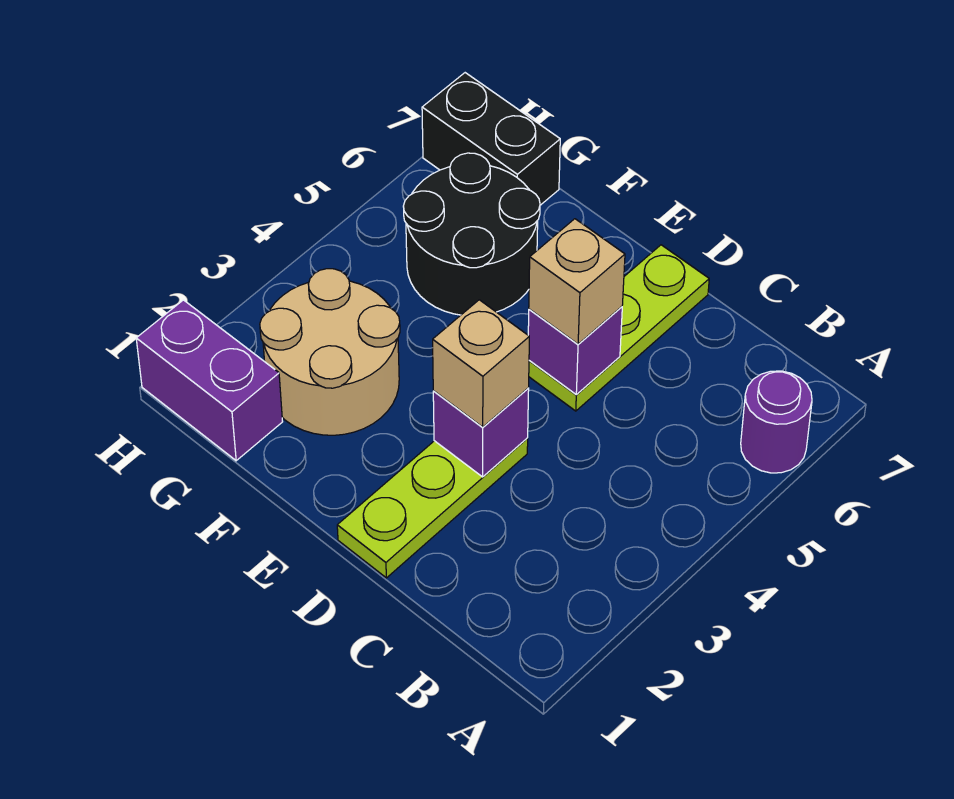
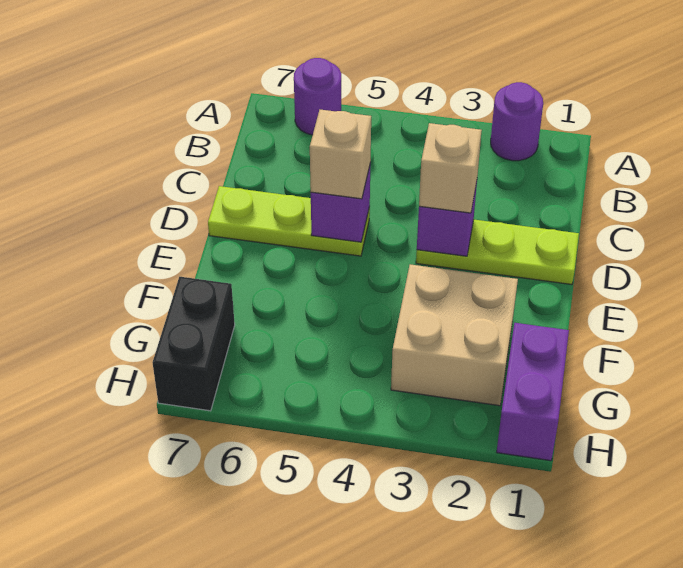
none -> purple 1x1 round brick [491,82,543,161]
tan 2x2 round brick [260,269,400,435] -> tan 2x2 brick [391,264,518,406]
black 2x2 round brick [403,153,540,315] -> none

